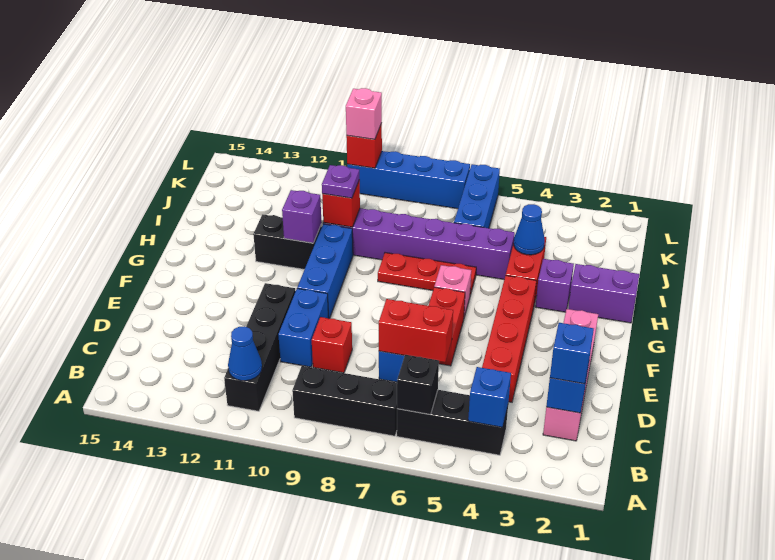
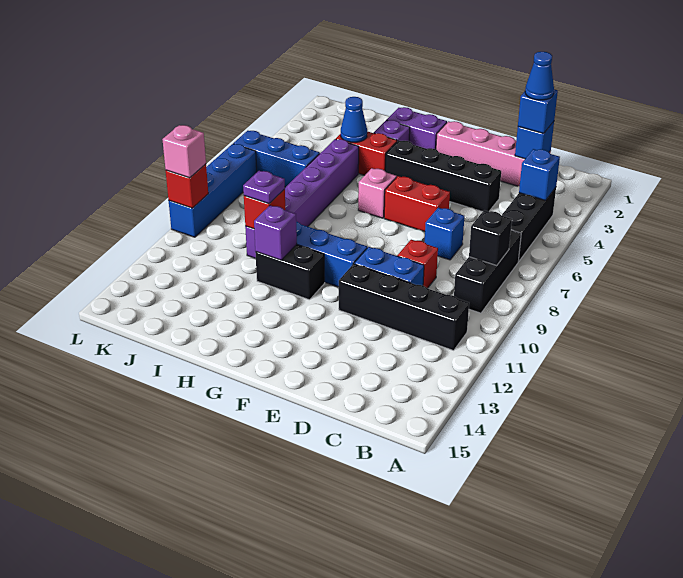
black 1x1 brick [397,355,439,414] -> black 1x1 brick moved to [469,210,512,266]
blue 1x1 cone [228,326,262,381] -> blue 1x1 cone moved to [525,52,554,100]
red 1x4 brick [482,275,536,402] -> black 1x4 brick [385,141,501,212]
red 1x2 brick [379,299,453,362] -> none
purple 1x2 brick [568,264,639,323] -> purple 1x2 brick turned to [387,107,447,149]
red 1x3 plate [378,253,476,295] -> none
black 1x2 brick [253,214,322,269] -> black 1x2 brick turned to [255,245,325,300]

